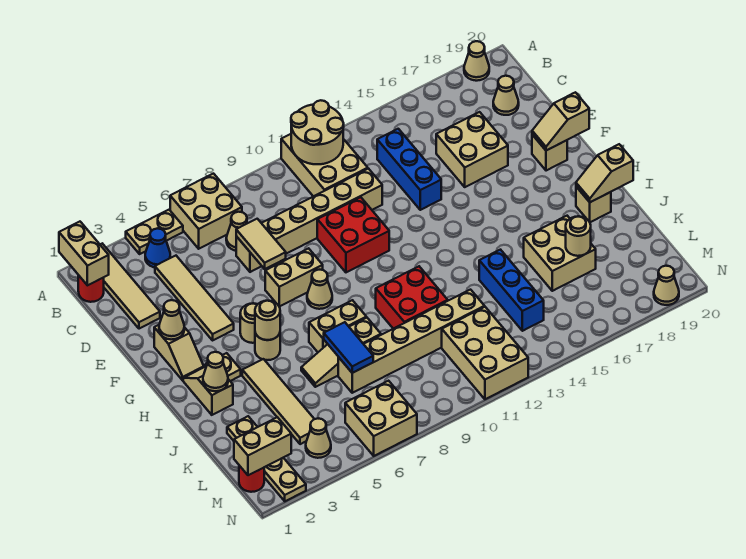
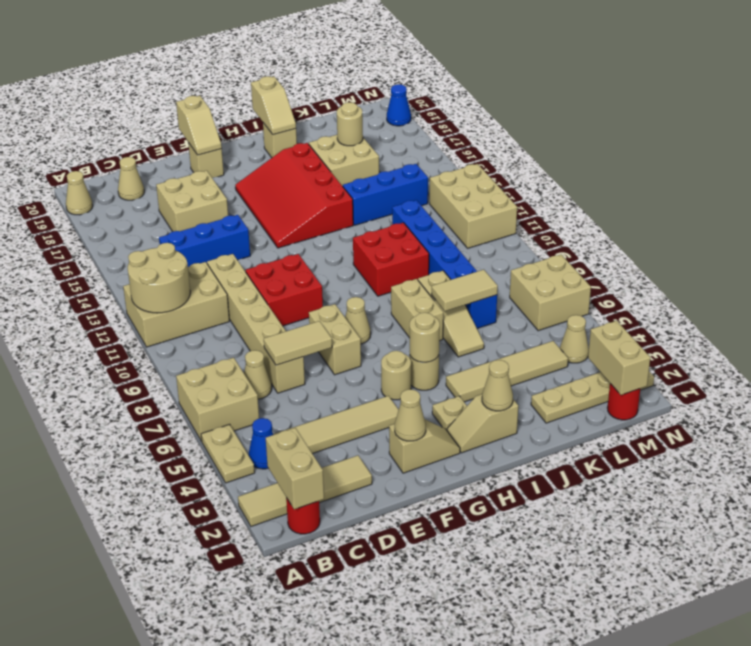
tan 1x2 brick [59,222,109,285] -> tan 1x2 brick turned to [266,428,324,509]
none -> red 3x4 slope [235,143,353,248]
blue 1x2 tile [324,322,373,373] -> tan 1x2 tile [432,270,498,311]
tan 1x6 brick [338,290,485,393] -> blue 1x6 brick [392,200,497,328]
tan 2x3 brick [442,307,528,399] -> tan 2x3 brick turned to [430,164,517,248]
tan 1x1 cone [654,266,679,305] -> blue 1x1 cone [387,84,411,126]

